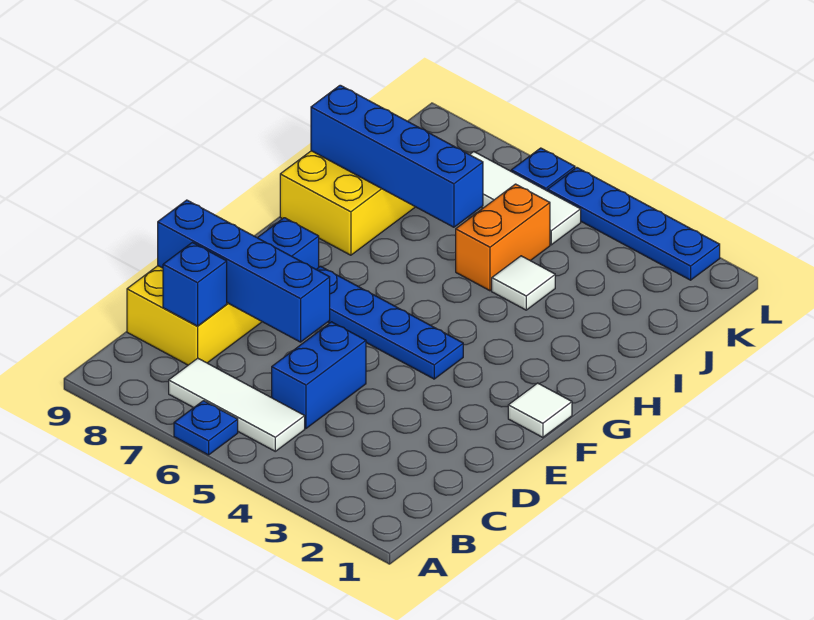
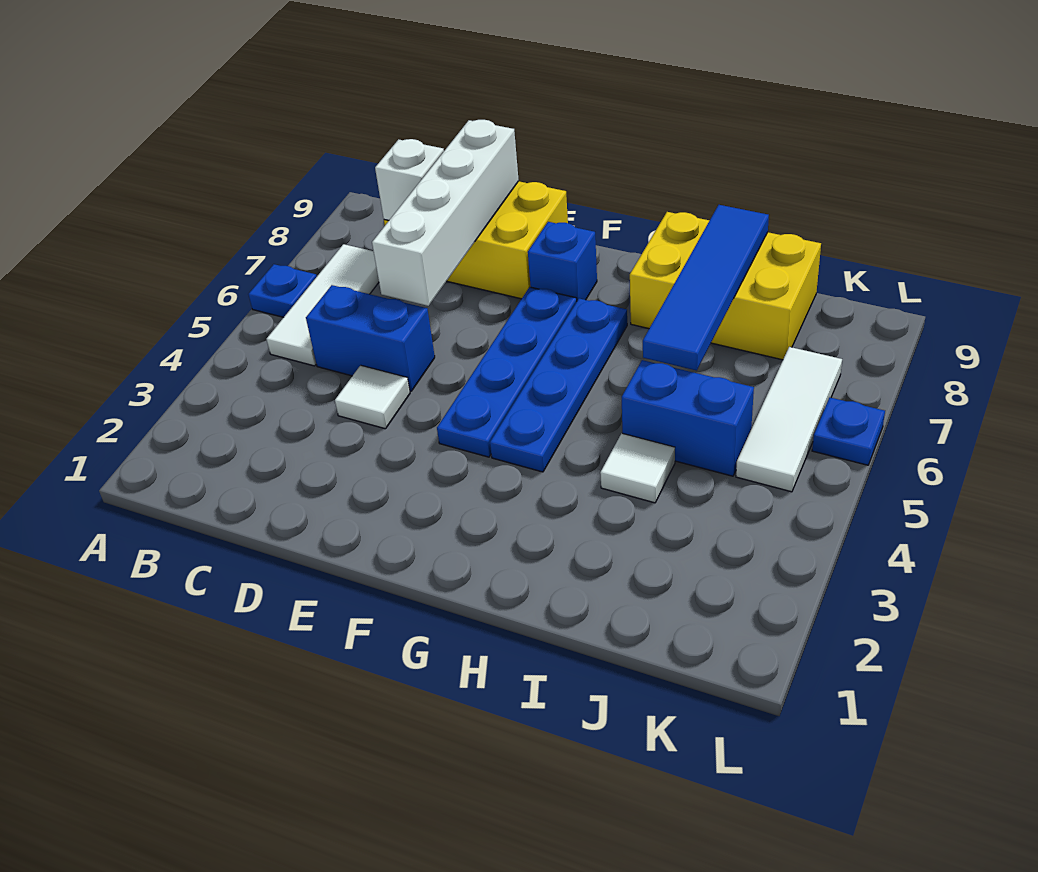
blue 1x1 brick [163,243,227,326] -> white 1x1 brick [375,139,444,220]
blue 1x4 brick [158,200,330,342] -> white 1x4 brick [372,120,519,306]
white 1x1 tile [508,383,572,437] -> white 1x1 tile moved to [335,365,410,429]
orange 1x2 brick [456,184,550,291] -> blue 1x2 brick [622,360,754,476]
blue 1x4 brick [311,85,483,227] -> blue 1x4 tile [643,205,769,370]
blue 1x4 plate [548,168,720,280] -> blue 1x4 plate moved to [490,298,627,472]

